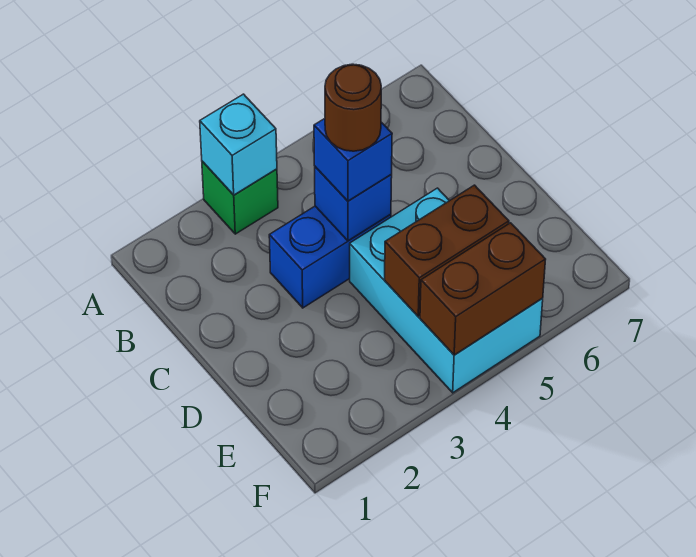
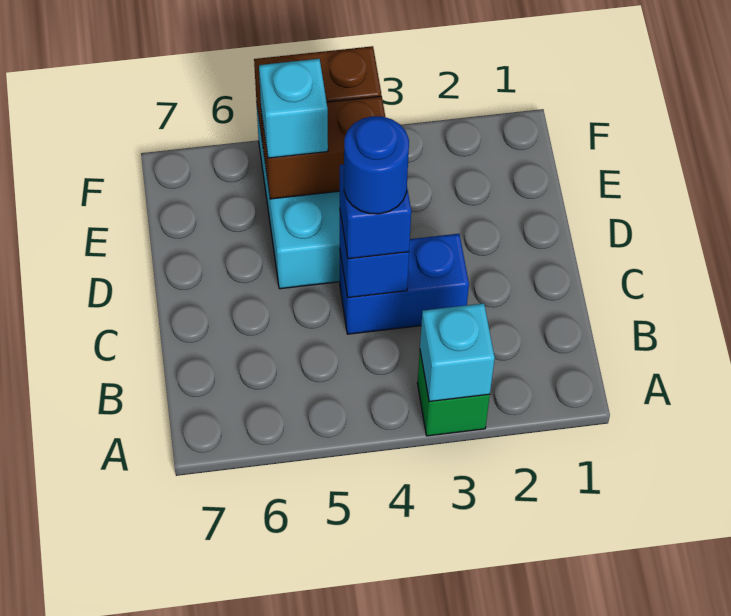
brown 1x1 round brick [325,64,381,151] -> blue 1x1 round brick [344,116,409,214]
none -> cyan 1x1 brick [259,59,328,158]

